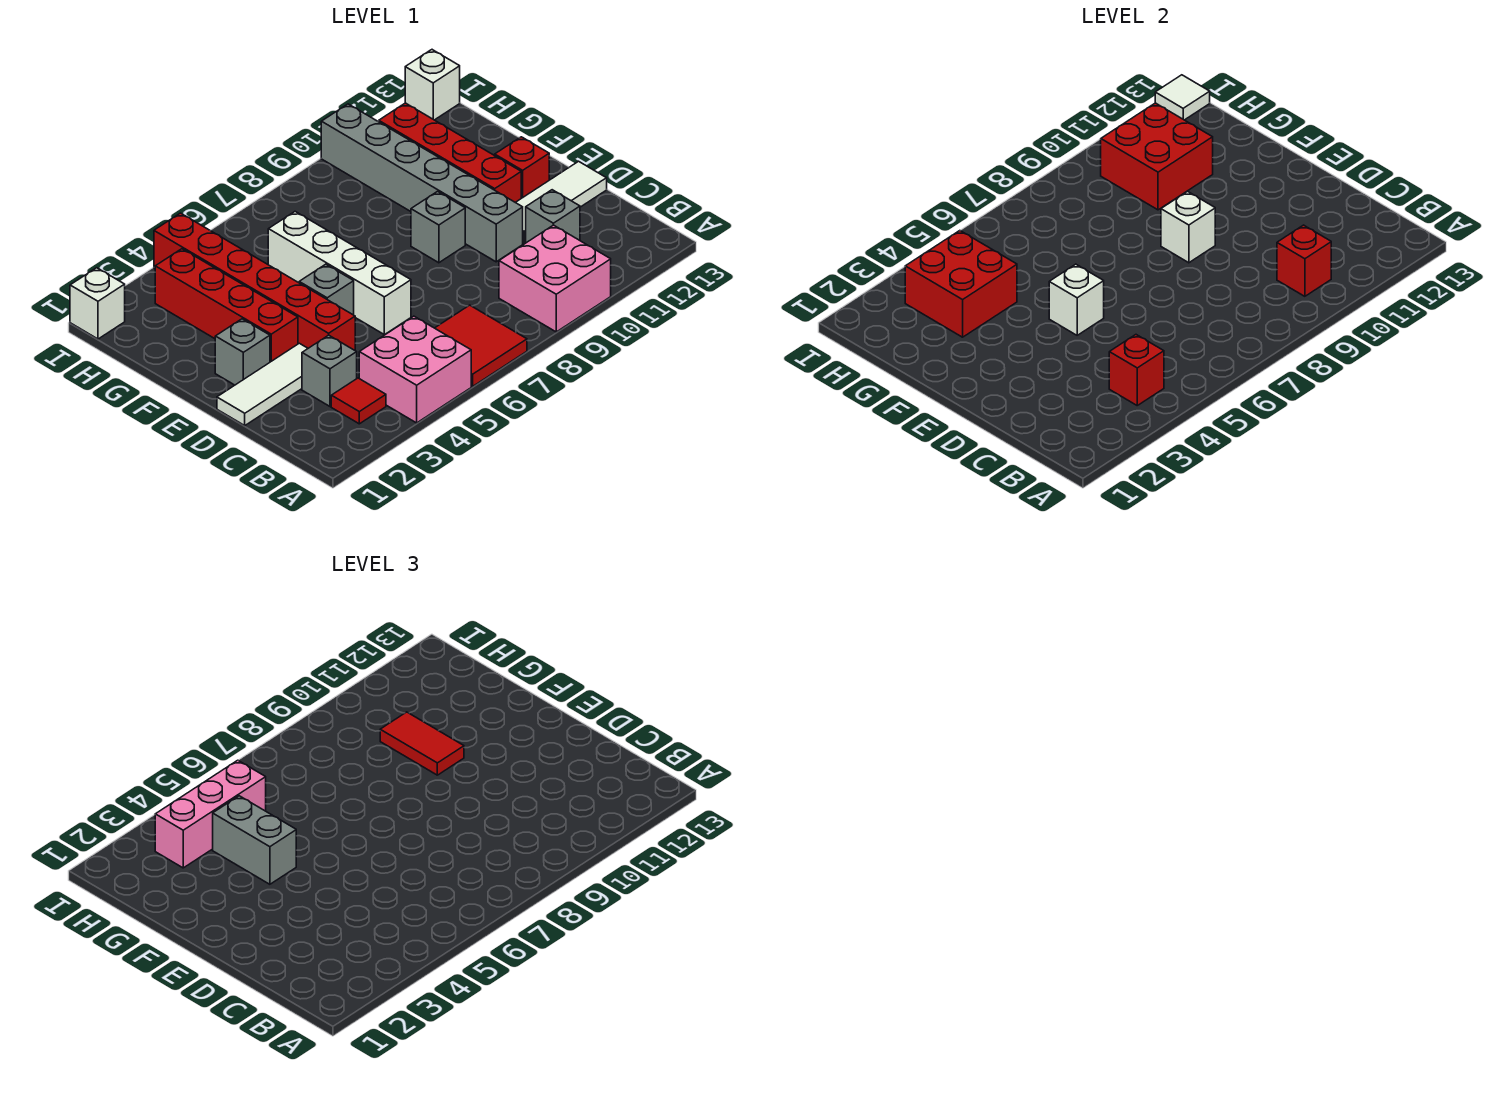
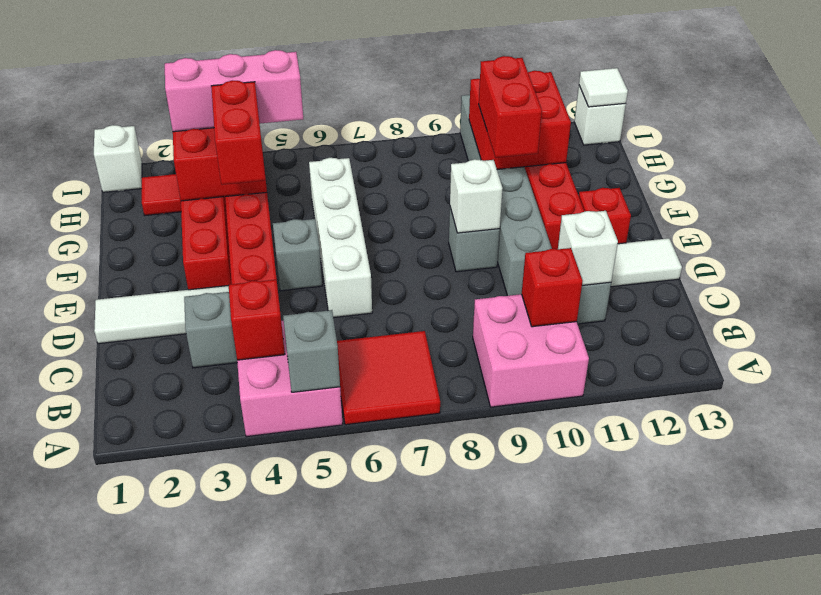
red 1x1 tile [331,378,386,424] -> red 1x1 tile moved to [142,174,181,215]
grey 1x1 brick [215,319,270,385] -> grey 1x1 brick moved to [283,310,340,392]
white 1x1 brick [1049,264,1104,335] -> white 1x1 brick moved to [558,211,618,285]
grey 1x2 brick [213,796,296,884] -> red 1x2 brick [211,80,266,185]
red 1x2 tile [380,712,464,775] -> red 1x2 brick [479,56,542,158]

